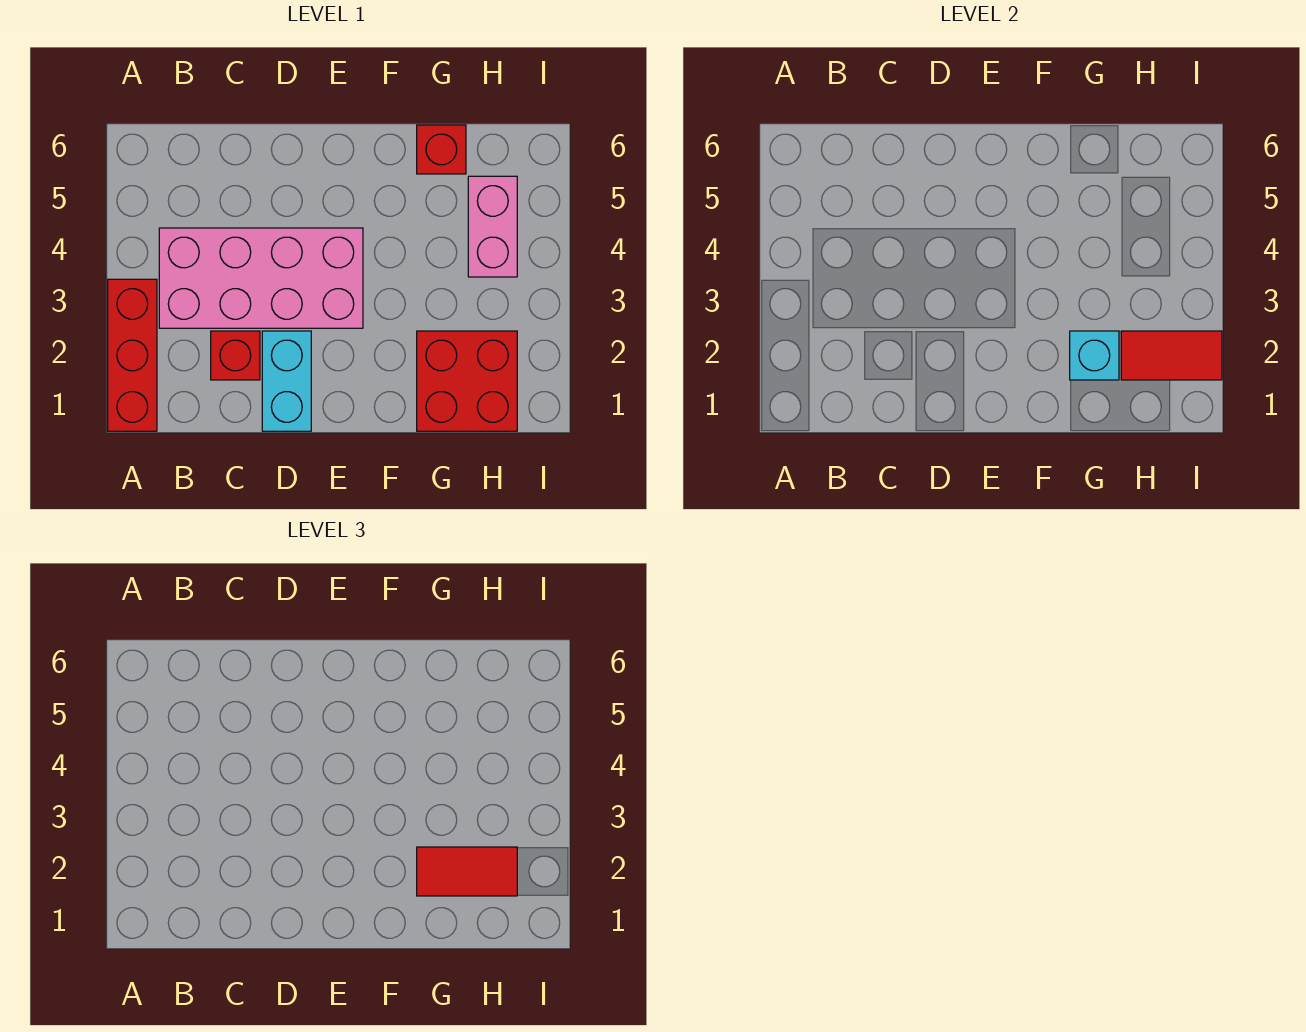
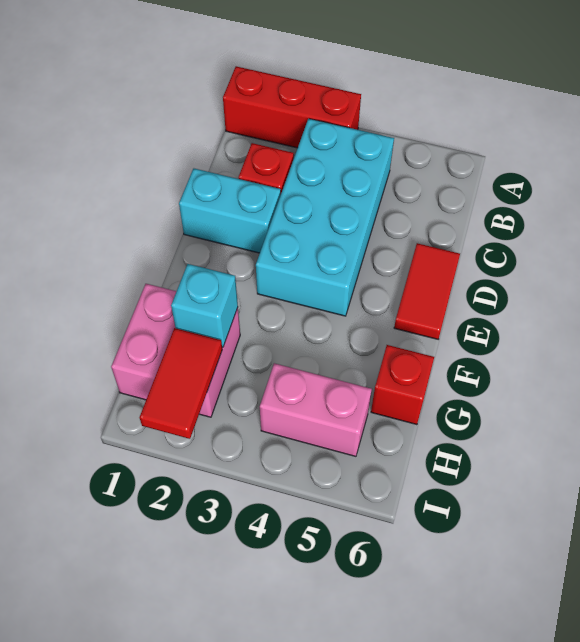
pink 2x4 brick [159,228,363,328] -> cyan 2x4 brick [256,119,394,316]
red 2x2 brick [417,331,517,431] -> pink 2x2 brick [111,284,240,417]
red 1x2 tile [417,847,517,896] -> red 1x2 tile moved to [394,243,460,339]

